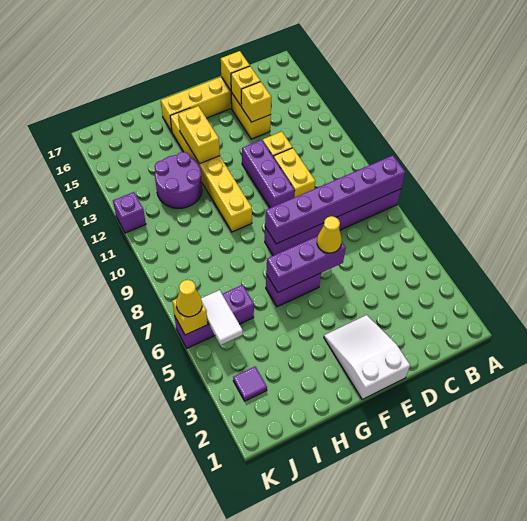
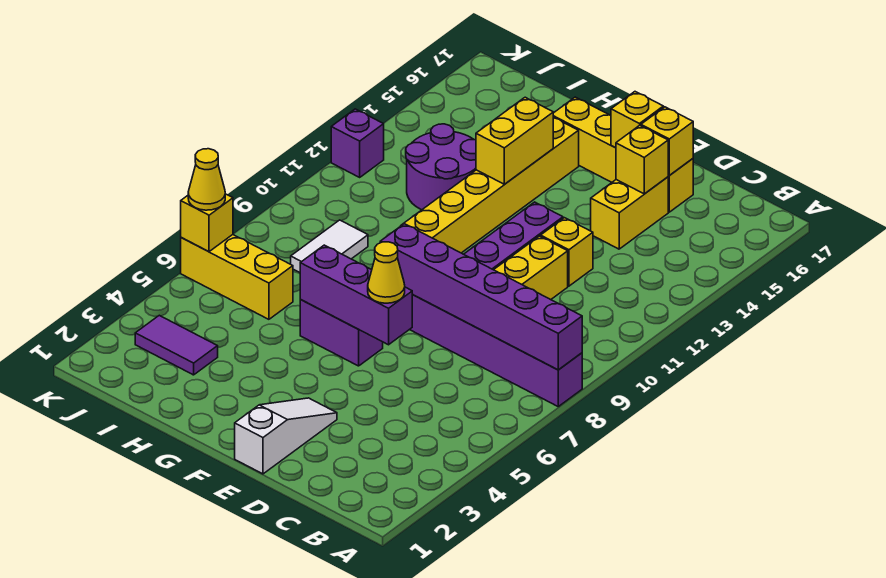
yellow 1x1 brick [241,82,271,122] -> yellow 1x1 brick moved to [611,92,663,148]
white 2x3 slope [324,315,410,399] -> white 1x3 slope [235,398,337,474]
purple 1x3 brick [175,285,254,348] -> yellow 1x3 brick [181,235,293,319]
purple 1x1 tile [233,367,267,401] -> purple 1x2 tile [135,315,218,375]
white 1x2 tile [201,290,243,345] -> white 1x2 tile moved to [291,220,368,272]

